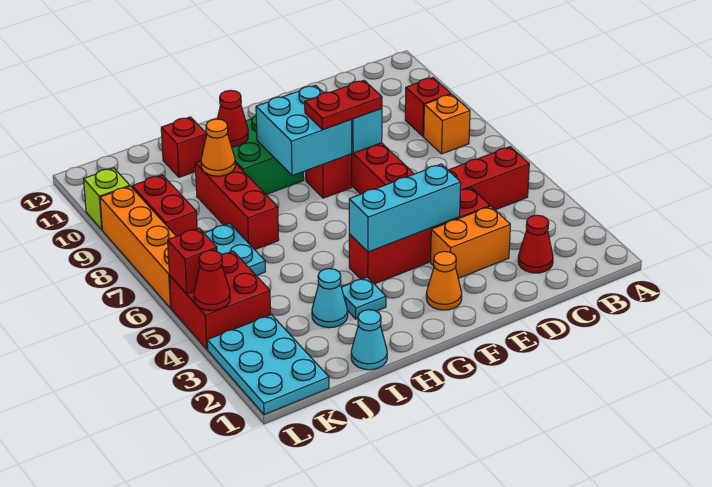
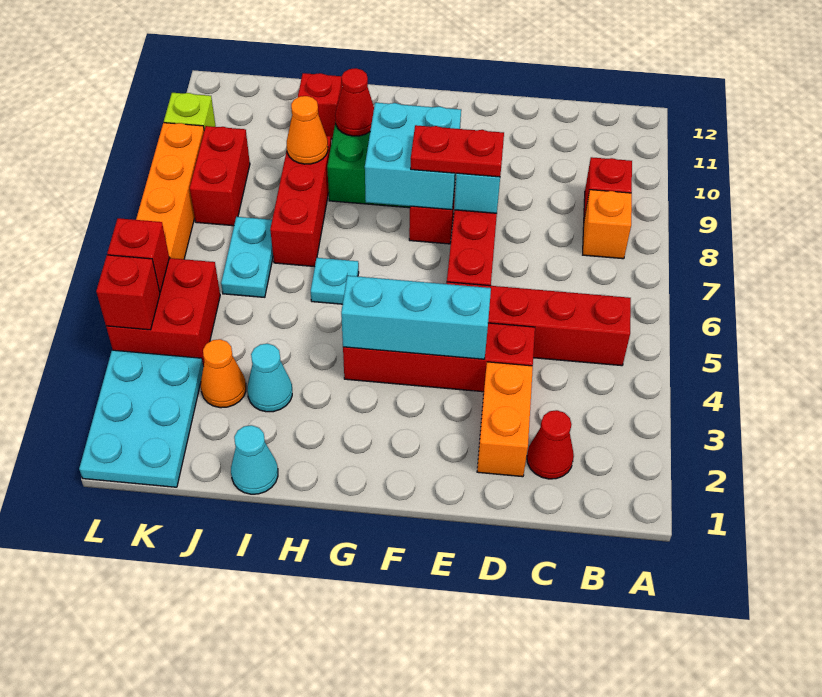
orange 1x2 brick [431,206,510,278] -> orange 1x2 brick turned to [477,362,533,477]
orange 1x1 cone [426,251,462,310] -> orange 1x1 cone moved to [201,339,246,408]
cyan 1x1 plate [341,277,386,319] -> cyan 1x1 plate moved to [311,258,359,304]
red 1x1 cone [194,250,230,311] -> red 1x1 brick [96,255,160,330]

